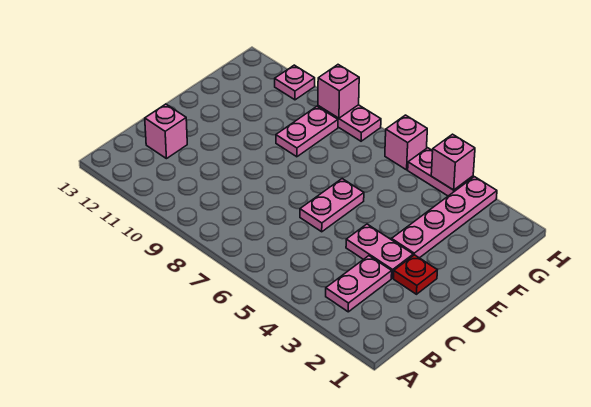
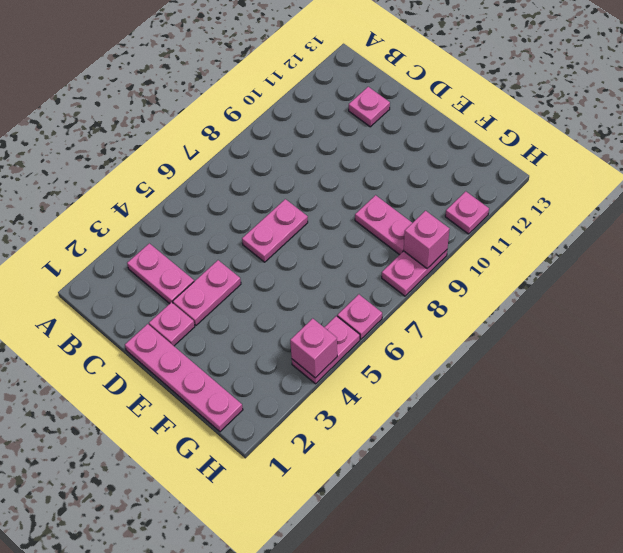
pink 1x1 brick [145,104,187,159] -> pink 1x1 plate [349,87,390,127]
red 1x1 plate [394,255,437,294] -> pink 1x1 plate [149,302,195,346]
pink 1x2 plate [300,179,364,232] -> pink 1x2 plate turned to [242,199,308,262]
pink 1x4 plate [392,177,497,258] -> pink 1x4 plate moved to [125,324,243,432]
pink 1x1 brick [385,115,427,170] -> pink 1x1 plate [337,294,382,339]

